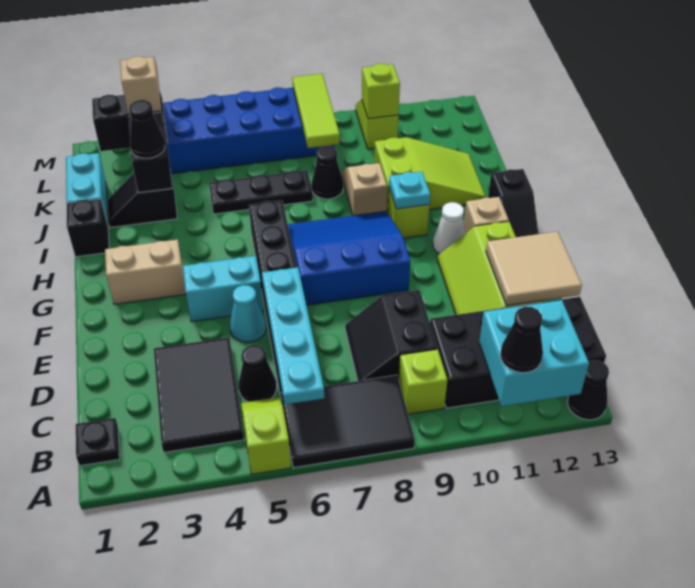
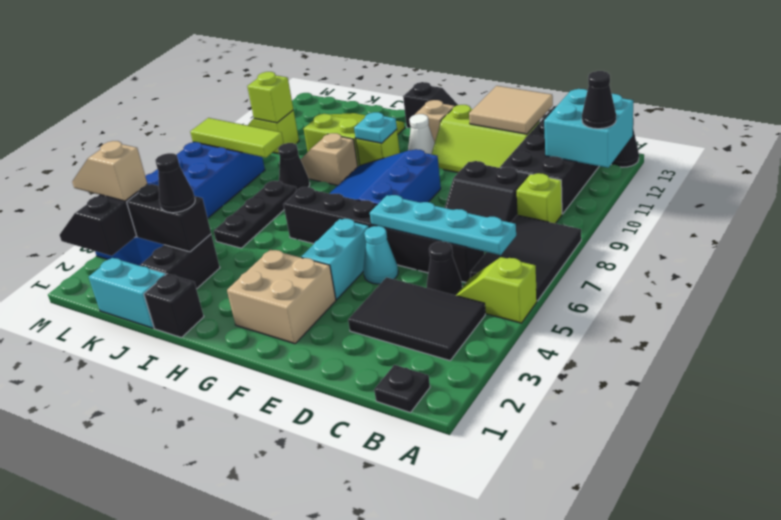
tan 1x2 brick [105,239,186,304] -> tan 2x2 brick [227,250,336,344]
black 1x2 slope [108,171,177,228] -> black 1x2 brick [141,234,220,289]

